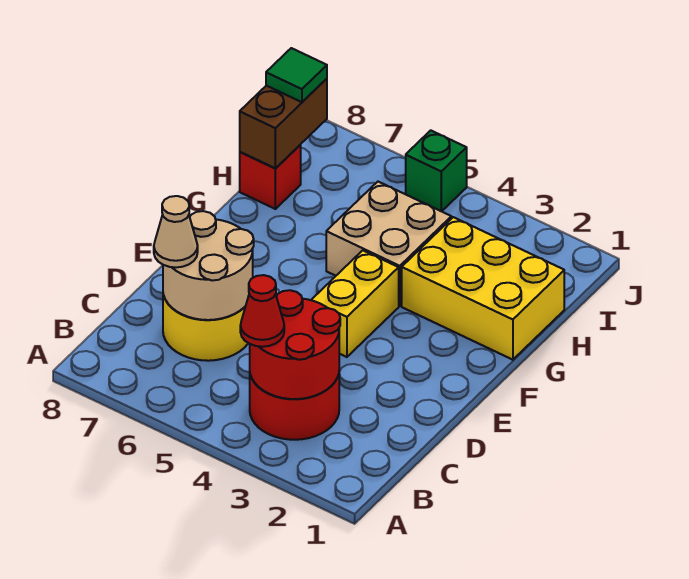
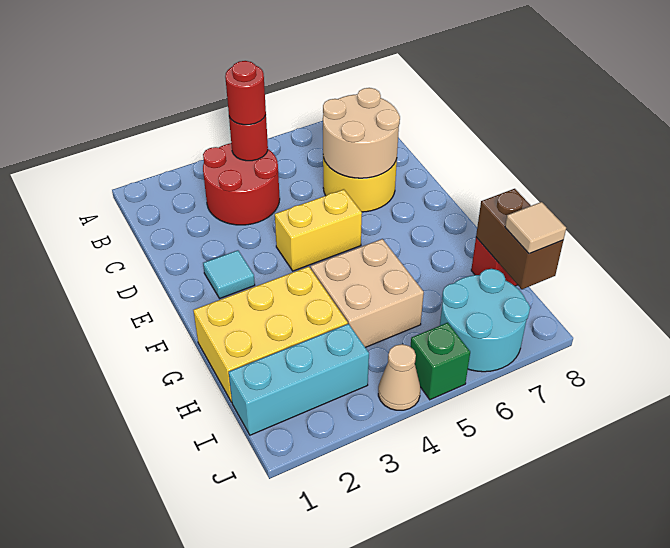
red 2x2 round brick [250,290,340,399] -> red 1x1 round brick [229,115,268,161]
red 1x1 cone [240,275,284,347] -> red 1x1 round brick [225,61,266,125]
tan 1x1 cone [154,196,198,267] -> tan 1x1 cone moved to [378,344,420,410]
none -> cyan 1x1 tile [203,250,255,298]
yellow 1x2 brick [312,250,399,357] -> yellow 1x2 brick turned to [275,189,362,271]
none -> cyan 1x3 brick [229,324,369,435]
none -> cyan 2x2 round brick [440,269,530,372]
green 1x1 tile [266,48,327,102] -> tan 1x1 tile [505,202,566,254]

